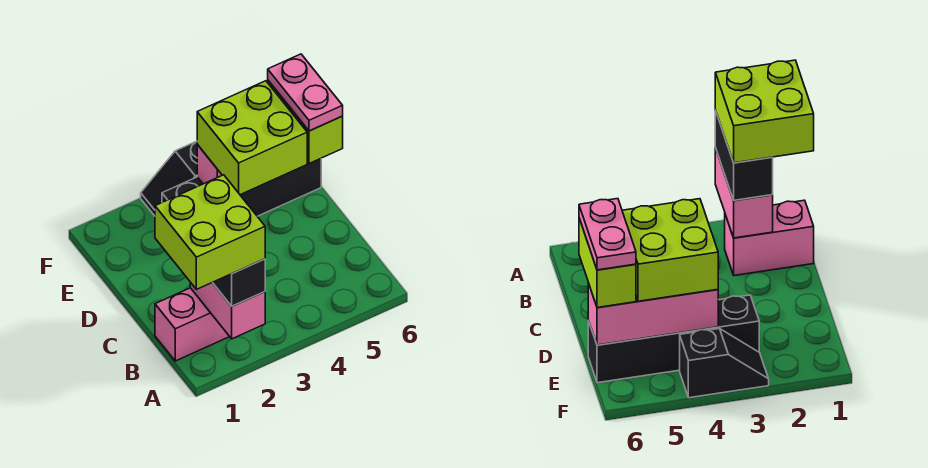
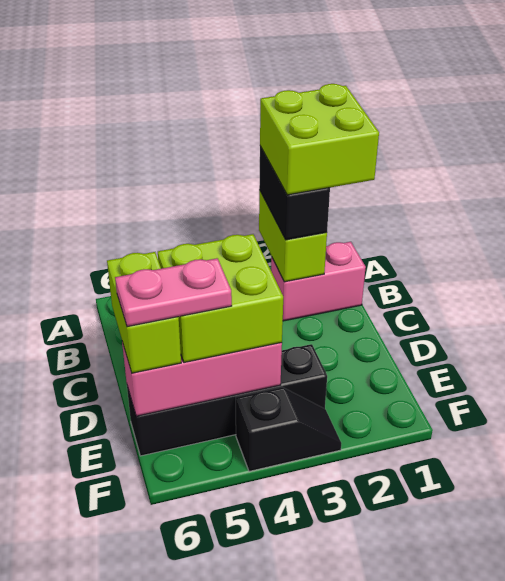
pink 1x2 brick [190,282,265,339] -> lime 1x2 brick [259,190,327,282]
pink 1x2 plate [268,54,343,131] -> pink 1x2 plate turned to [115,258,232,327]

